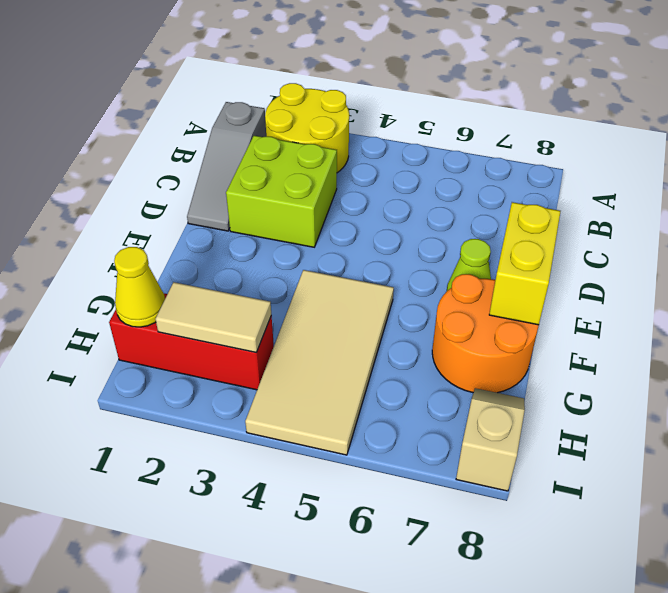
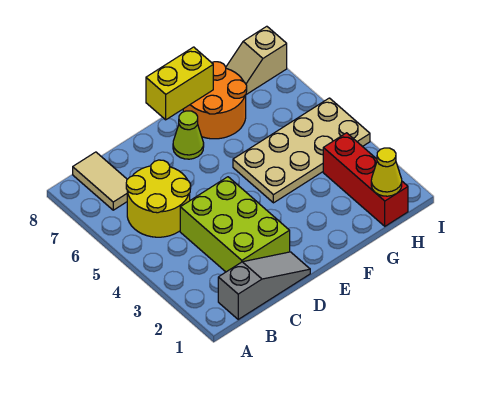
yellow 2x2 round brick [265,83,349,173] -> yellow 2x2 round brick moved to [126,160,191,237]
lime 2x2 brick [226,136,337,247] -> lime 2x3 brick [180,177,290,272]
tan 2x4 tile [245,270,394,455] -> tan 2x4 plate [233,98,370,203]
tan 1x2 tile [155,282,271,353] -> tan 1x2 tile moved to [73,152,127,210]

